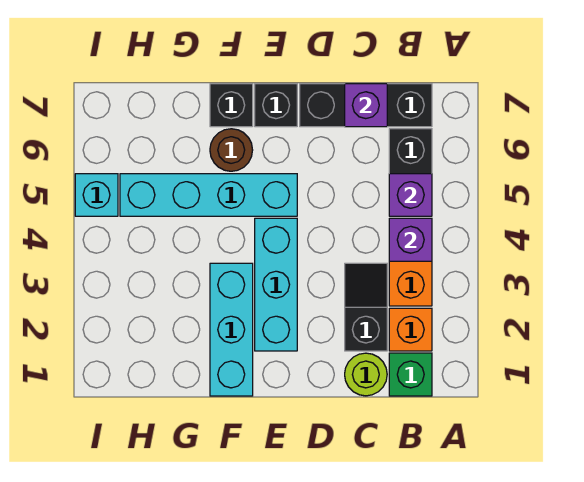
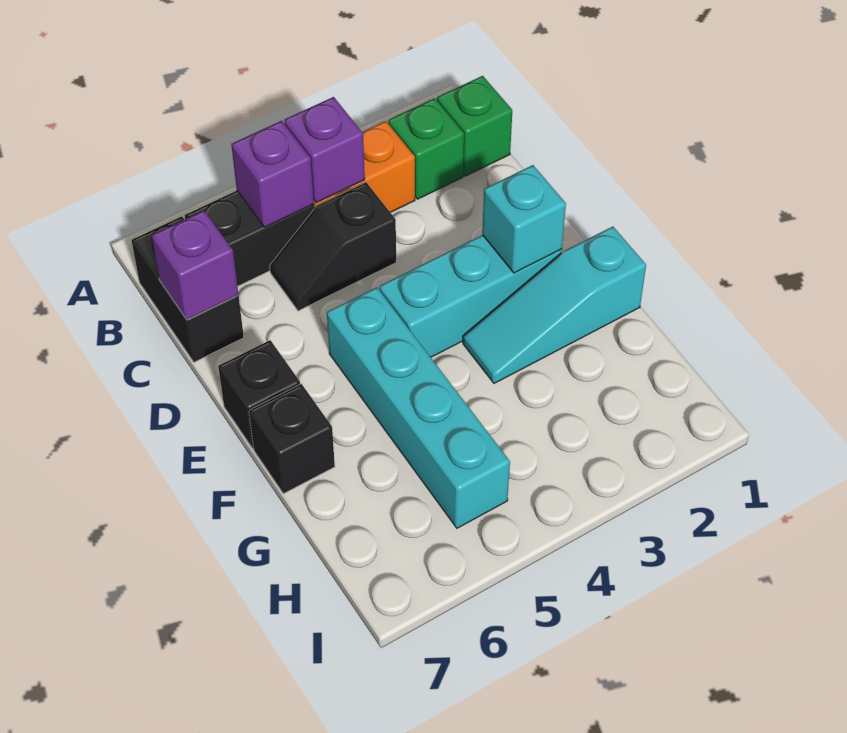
orange 1x1 brick [389,308,432,351] -> green 1x1 brick [388,98,464,199]
black 1x3 brick [300,84,432,127] -> black 1x2 brick [132,216,244,362]
lime 1x1 round brick [345,353,387,396] -> none
black 1x2 slope [345,263,387,351] -> black 1x2 slope moved to [270,182,396,311]
cyan 1x3 brick [210,263,253,396] -> cyan 1x3 slope [463,227,646,383]
brown 1x1 round brick [210,129,253,171] -> none
cyan 1x1 brick [75,174,118,216] -> cyan 1x1 brick moved to [482,165,566,273]

